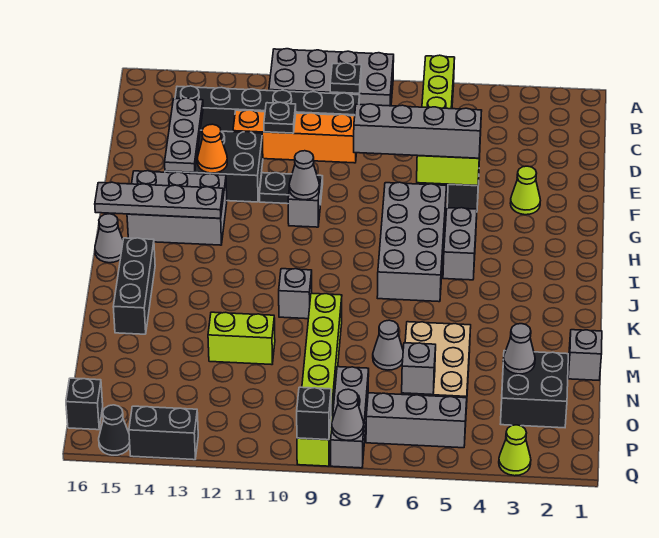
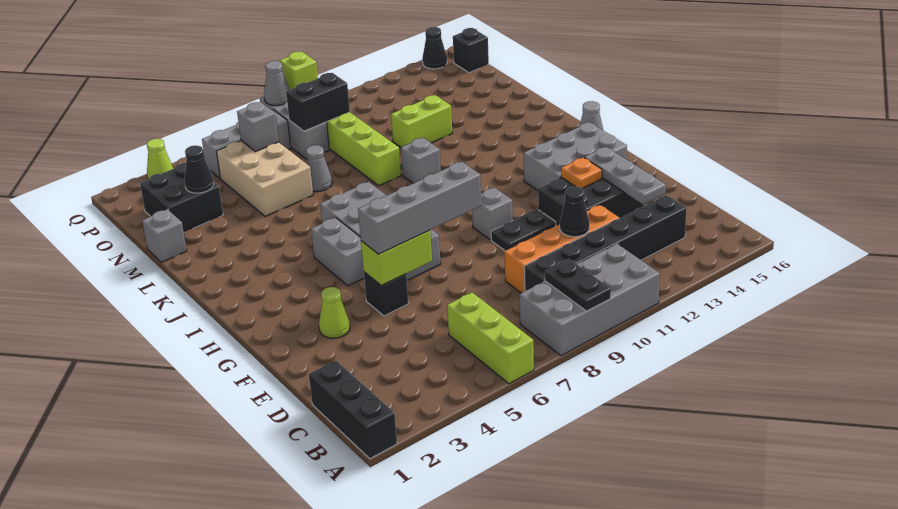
black 1x1 plate [330,63,361,93] -> black 1x2 plate [545,259,611,311]
black 1x1 plate [264,102,296,133] -> black 1x1 cone [560,186,589,237]
orange 1x1 cone [198,124,227,173] -> orange 1x1 plate [561,157,602,188]
grey 1x1 cone [289,151,319,200] -> none
grey 1x4 plate [95,182,223,218] -> none
black 1x3 brick [113,238,155,334] -> black 1x3 brick moved to [309,361,397,458]
grey 1x1 cone [503,324,535,374] -> black 1x1 cone [185,145,214,193]
black 1x1 brick [297,387,331,440] -> lime 1x1 brick [280,52,318,90]
black 1x2 brick [129,406,198,460] -> black 1x2 brick moved to [286,73,350,131]

